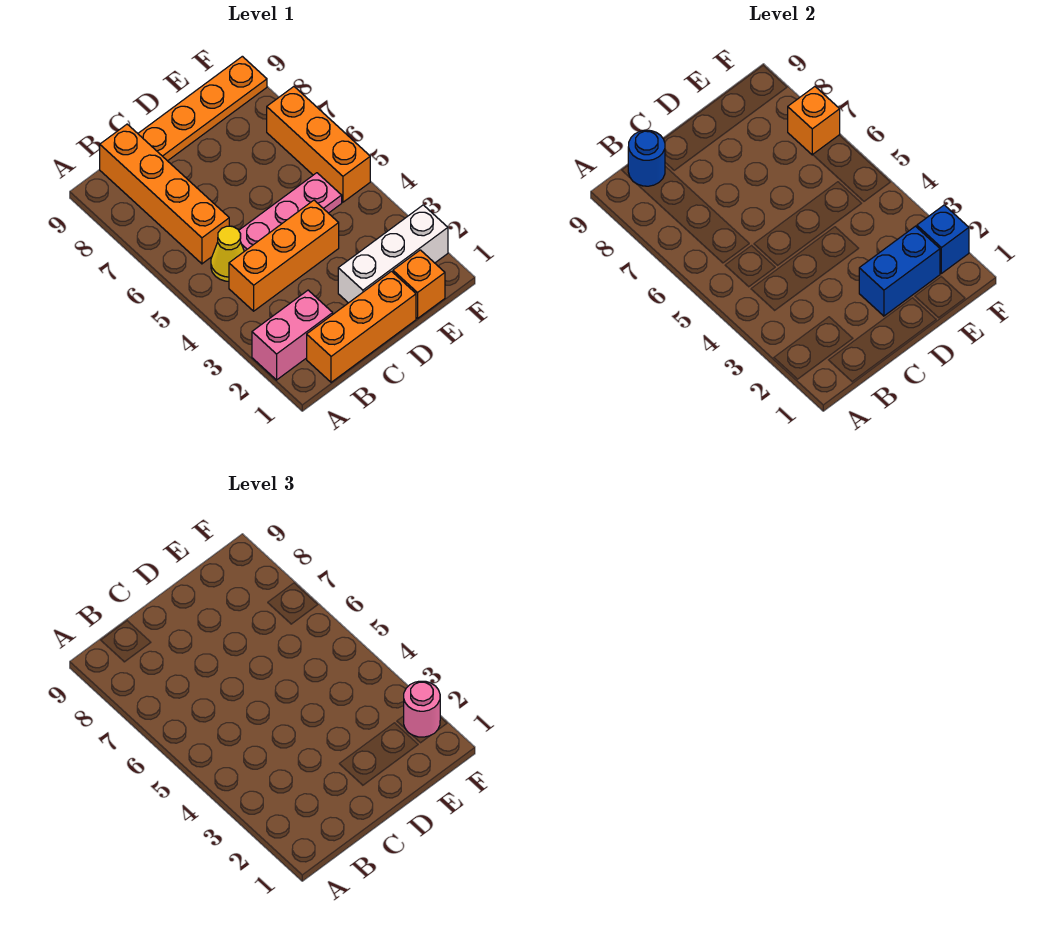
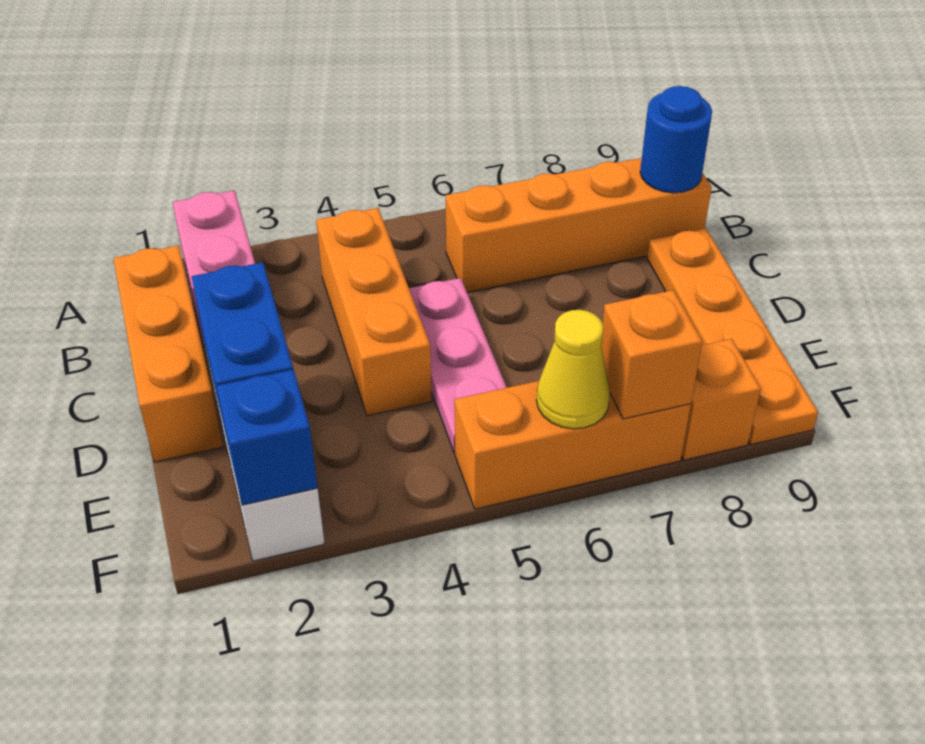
yellow 1x1 cone [211,226,244,281] -> yellow 1x1 cone moved to [536,310,610,429]
orange 1x1 brick [393,250,445,318] -> orange 1x1 brick moved to [681,339,761,460]
pink 1x1 round brick [404,681,440,737] -> none

